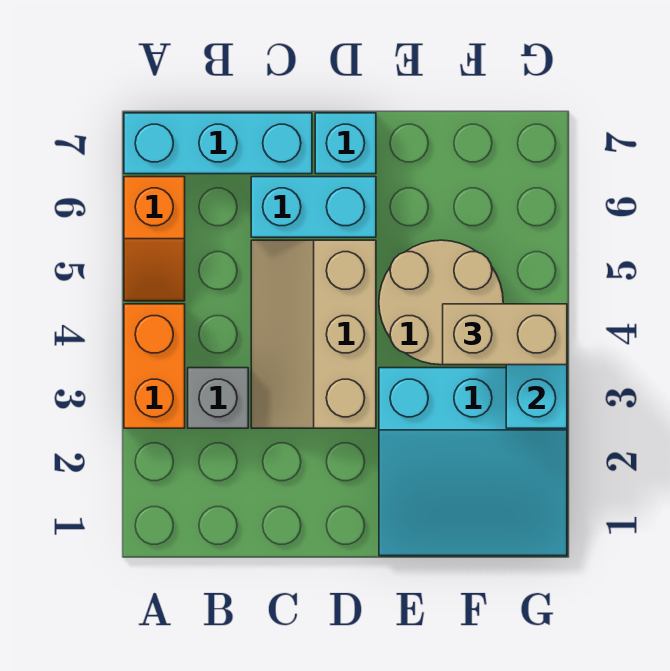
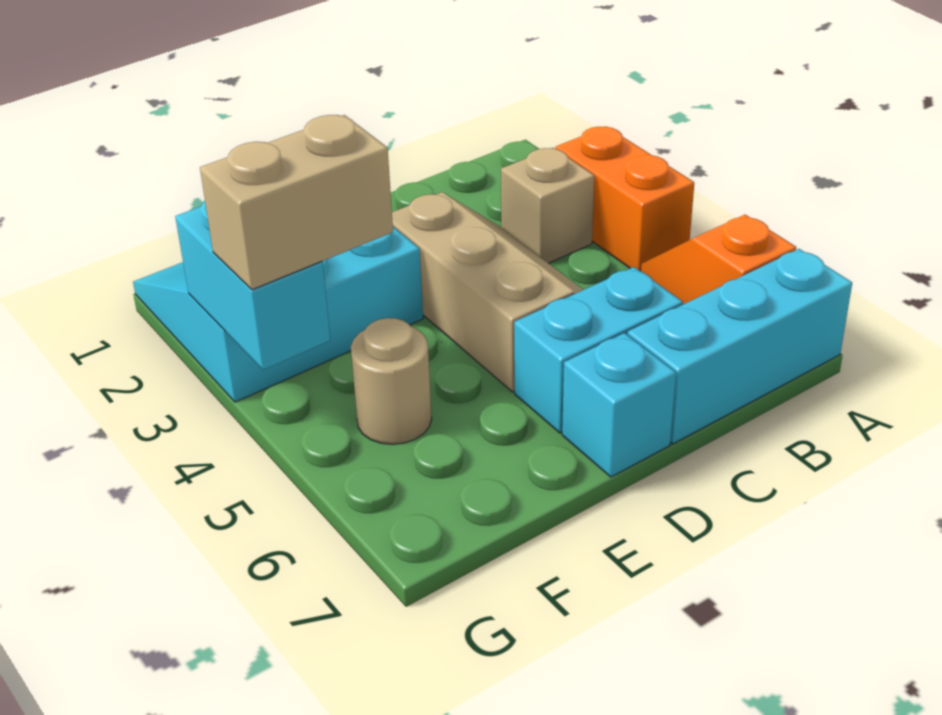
grey 1x1 brick [188,368,248,428] -> tan 1x1 brick [501,148,594,263]
tan 2x2 round brick [379,240,503,365] -> tan 1x1 round brick [351,318,432,444]

